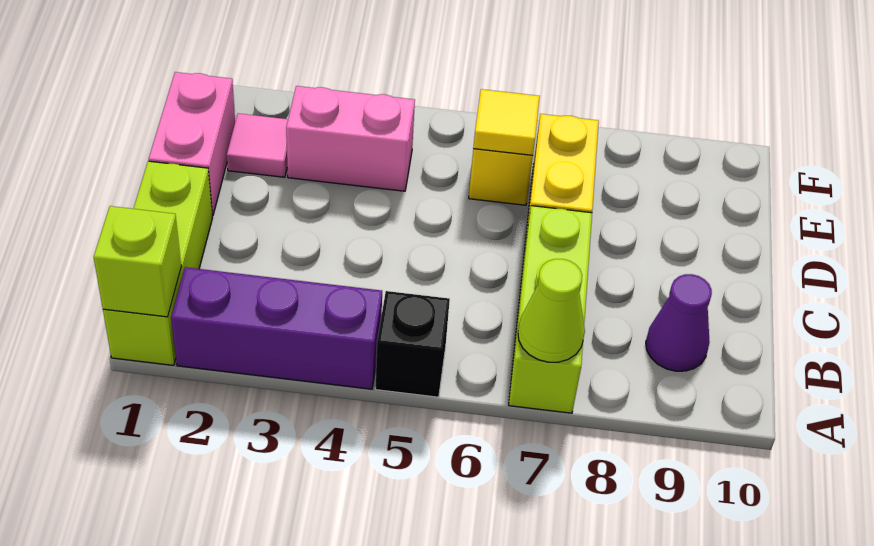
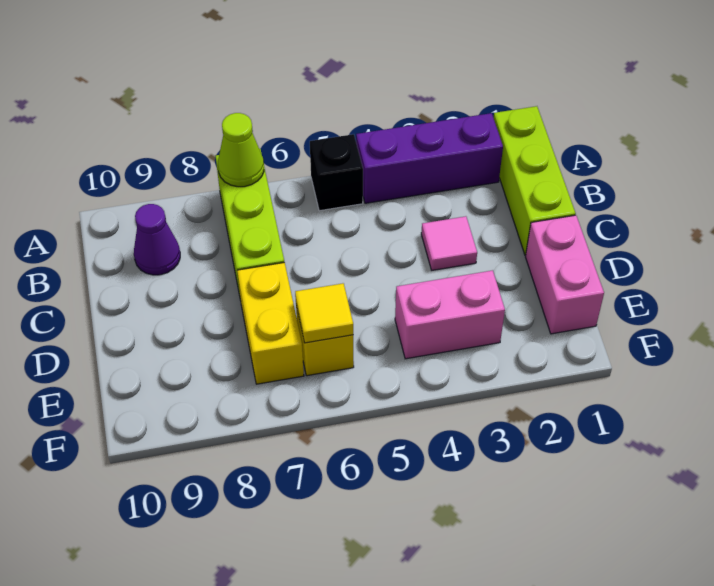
lime 1x1 brick [94,206,181,317] -> none
pink 1x1 tile [227,113,288,177] -> pink 1x1 tile moved to [421,216,477,270]

